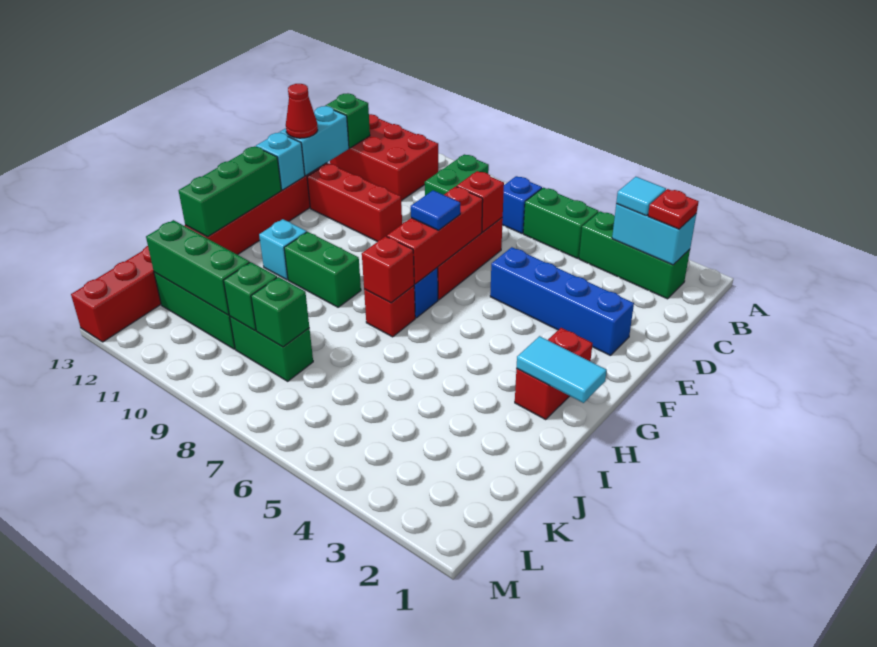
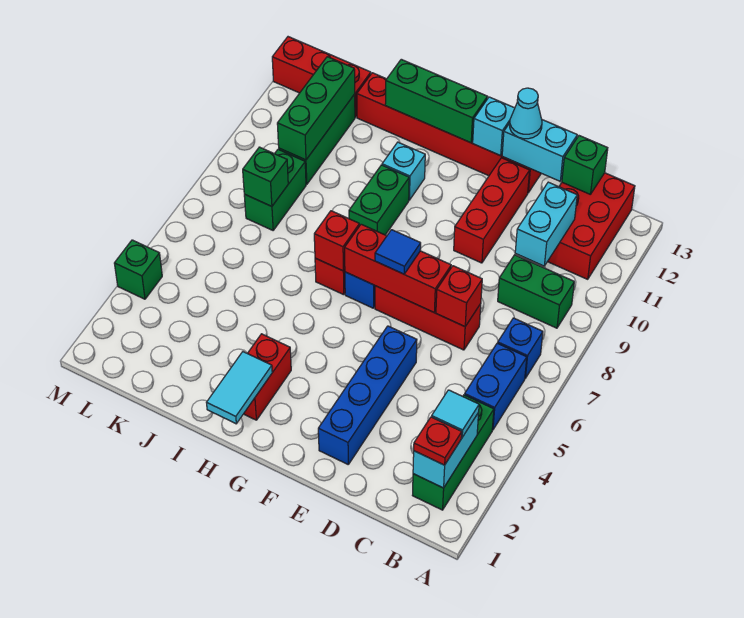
green 1x2 brick [523,188,599,258] -> blue 1x2 brick [465,343,527,430]
none -> cyan 1x2 brick [515,182,577,266]
red 1x1 cone [286,84,318,138] -> cyan 1x1 cone [510,88,542,139]
red 1x2 brick [515,328,593,420] -> red 1x2 brick turned to [244,334,291,420]
green 1x1 brick [223,262,277,331] -> green 1x1 brick moved to [114,240,162,299]

